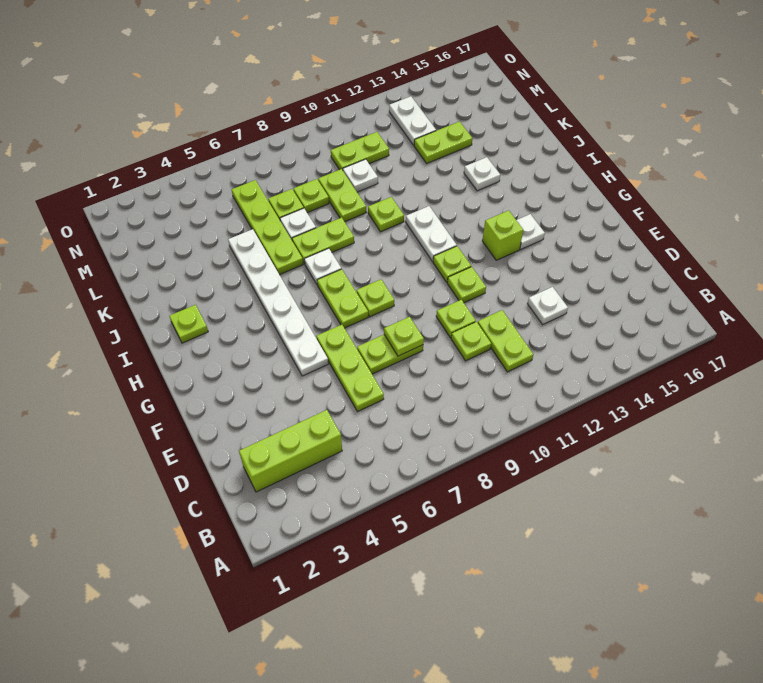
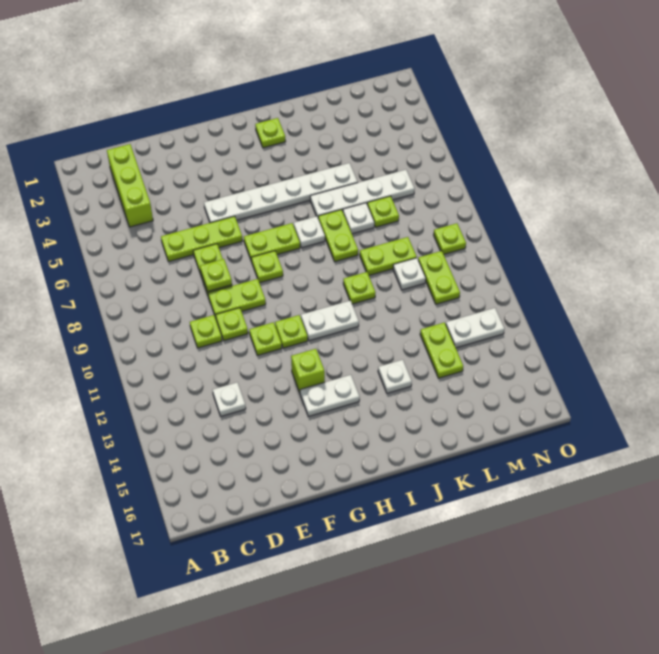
lime 1x2 plate [478,310,533,372] -> lime 1x2 plate moved to [208,279,266,318]
white 1x1 plate [517,214,545,249] -> white 1x2 plate [300,375,360,417]
lime 1x4 plate [232,180,303,275] -> white 1x4 plate [310,170,415,217]
lime 1x1 plate [294,179,329,213] -> lime 1x1 plate moved to [434,223,466,254]

